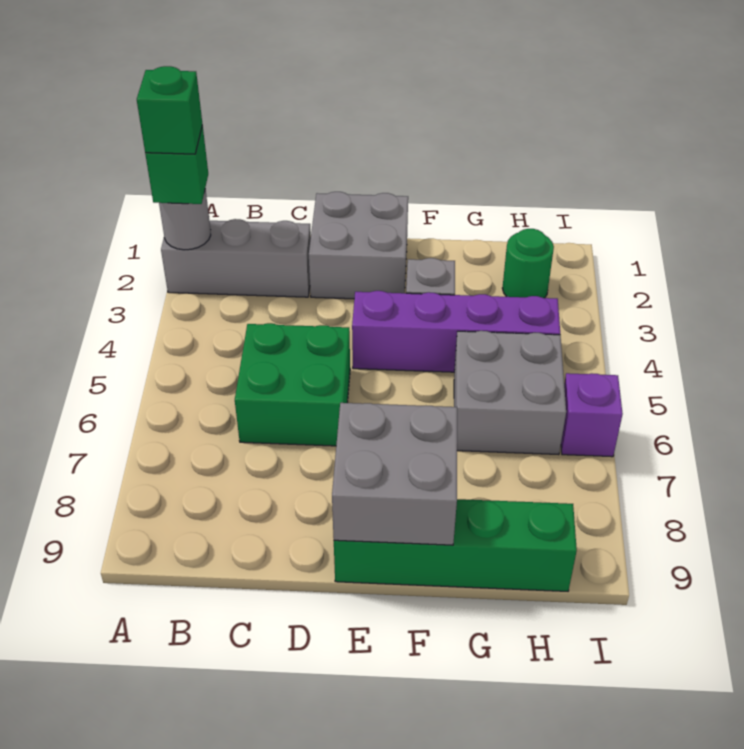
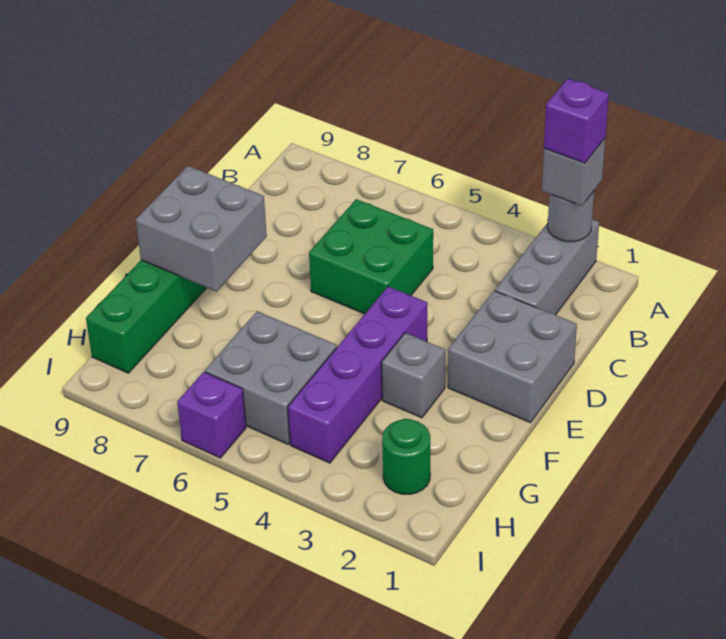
green 1x1 brick [145,126,208,204] -> grey 1x1 brick [542,138,605,206]
green 1x1 brick [137,66,202,154] -> purple 1x1 brick [544,79,609,163]

